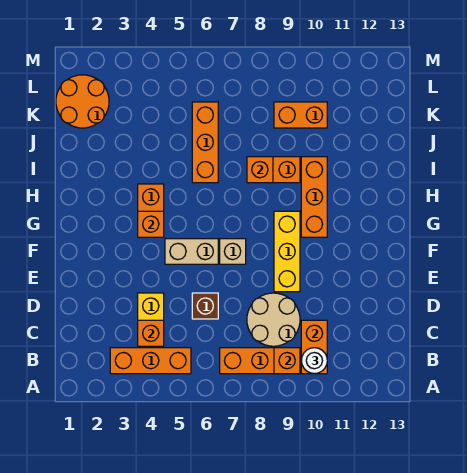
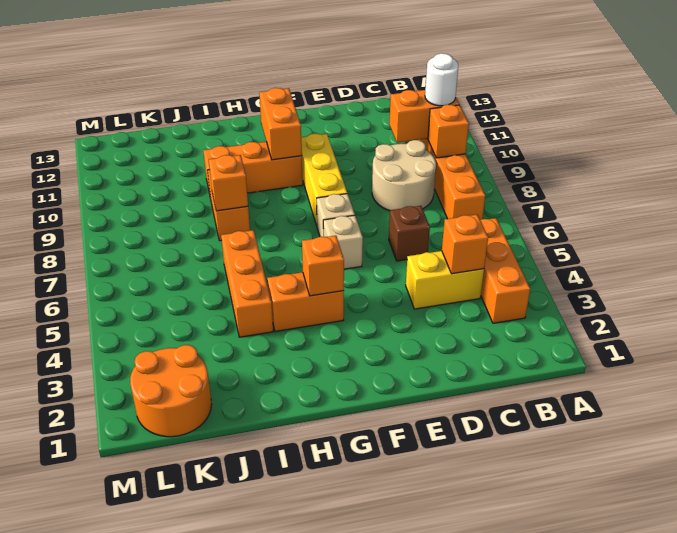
yellow 1x3 brick [274,211,300,292] -> yellow 1x3 brick turned to [301,133,347,225]
tan 1x2 brick [165,239,218,264] -> tan 1x1 brick [323,215,363,269]
orange 1x3 brick [192,102,218,183] -> orange 1x3 brick turned to [221,230,273,337]
orange 1x2 brick [274,102,327,128] -> orange 1x2 brick moved to [259,88,302,160]

